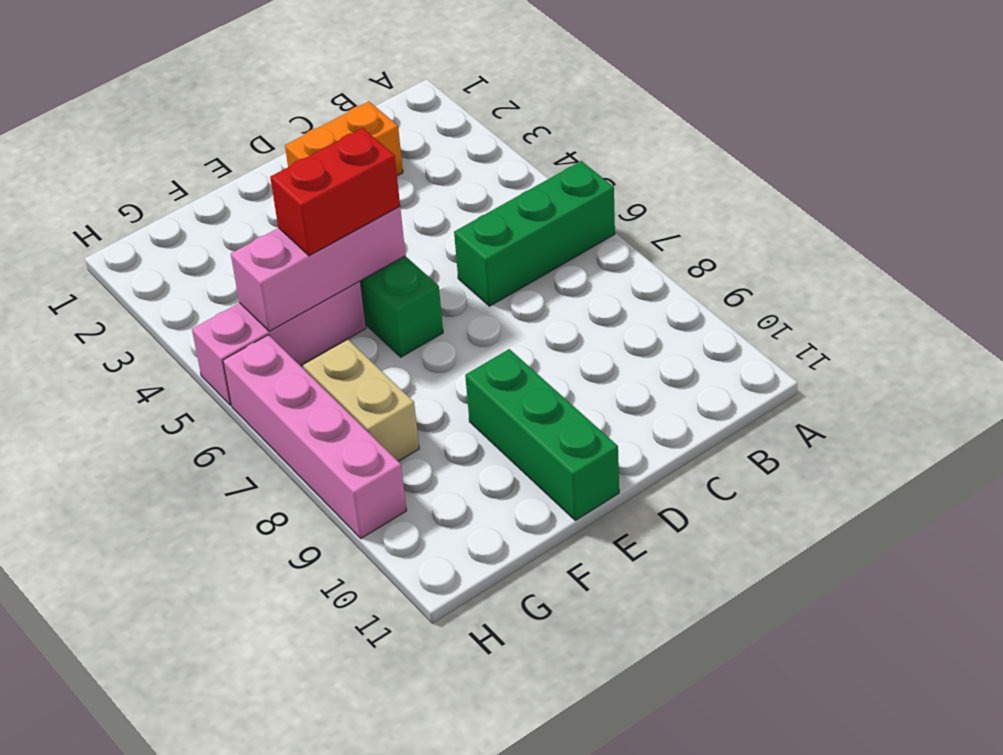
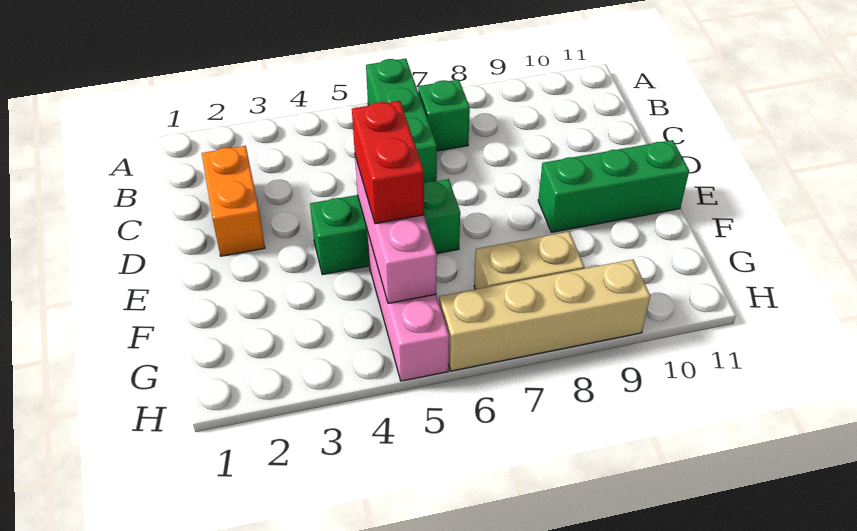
none -> green 1x1 brick [418,80,470,151]
pink 1x4 brick [223,335,407,538] -> tan 1x4 brick [439,259,650,371]

